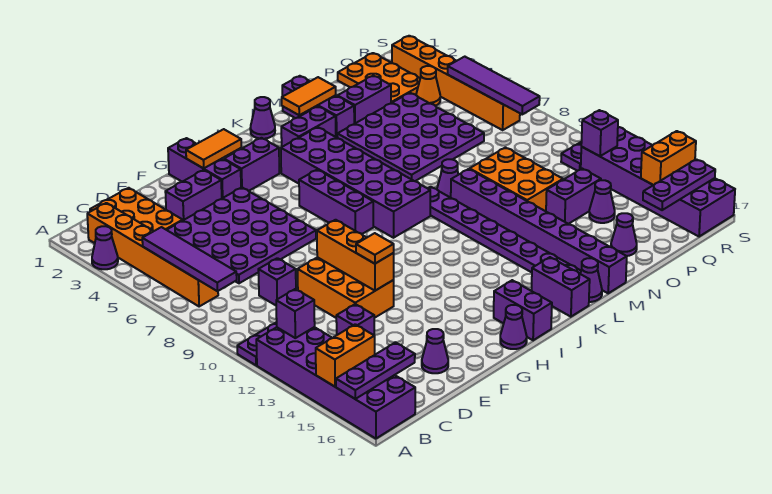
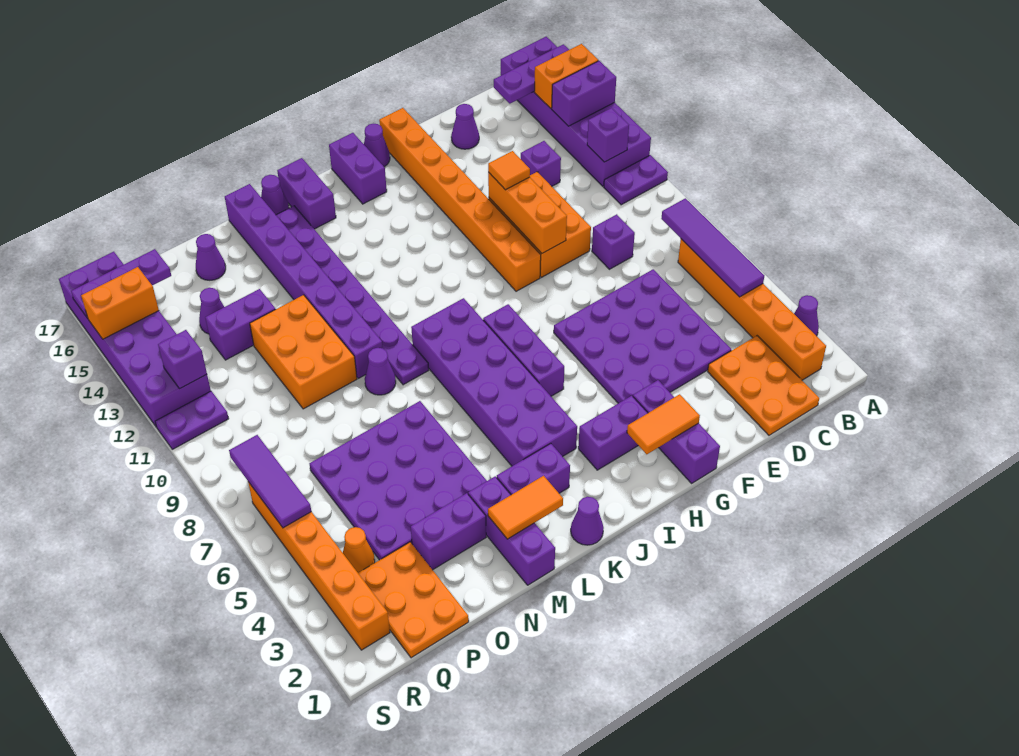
purple 1x2 brick [165,170,222,220] -> purple 1x2 brick moved to [552,61,616,126]
none -> orange 1x8 brick [379,108,541,291]
purple 1x4 tile [448,57,540,114] -> purple 1x3 tile [229,435,311,528]

